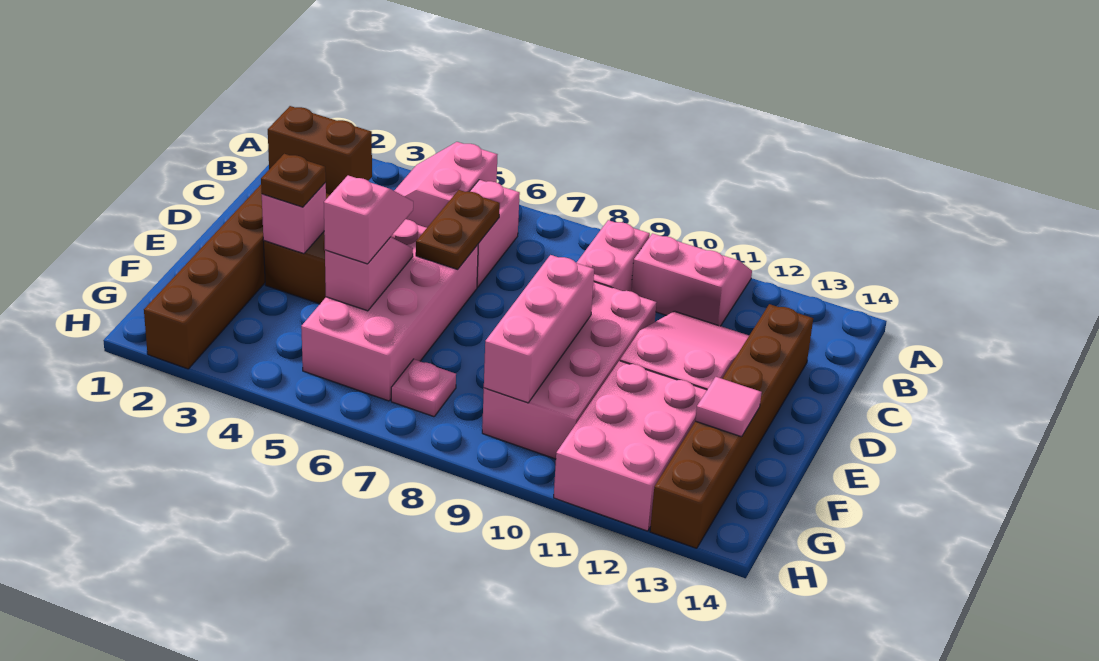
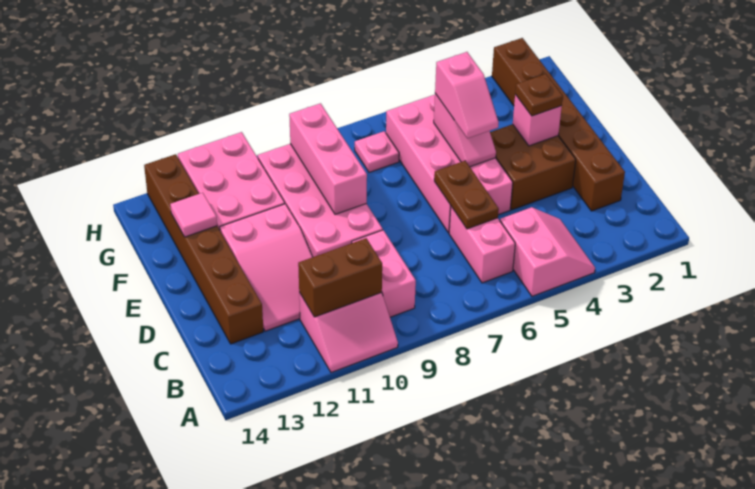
brown 1x2 brick [268,106,372,195] -> brown 1x2 brick moved to [298,238,382,317]

